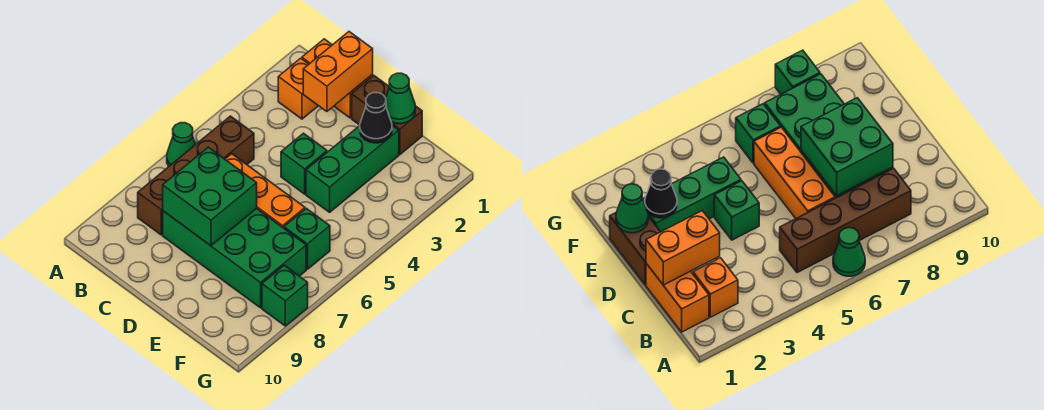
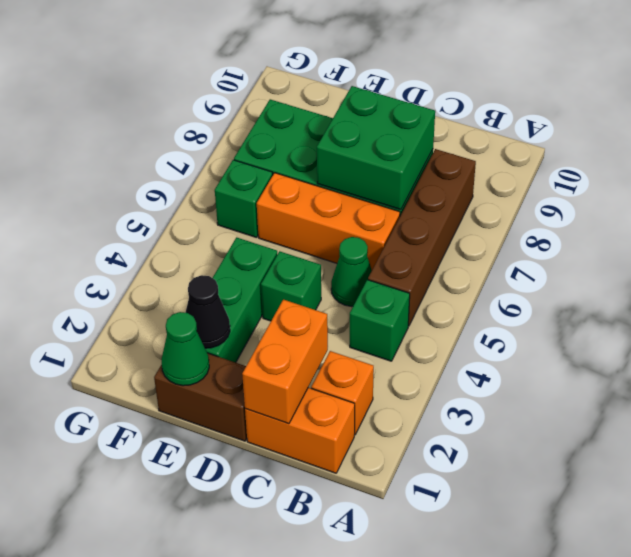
green 1x1 cone [167,123,196,167] -> green 1x1 cone moved to [331,237,372,307]
green 1x1 brick [262,265,308,326] -> green 1x1 brick moved to [350,280,410,361]

